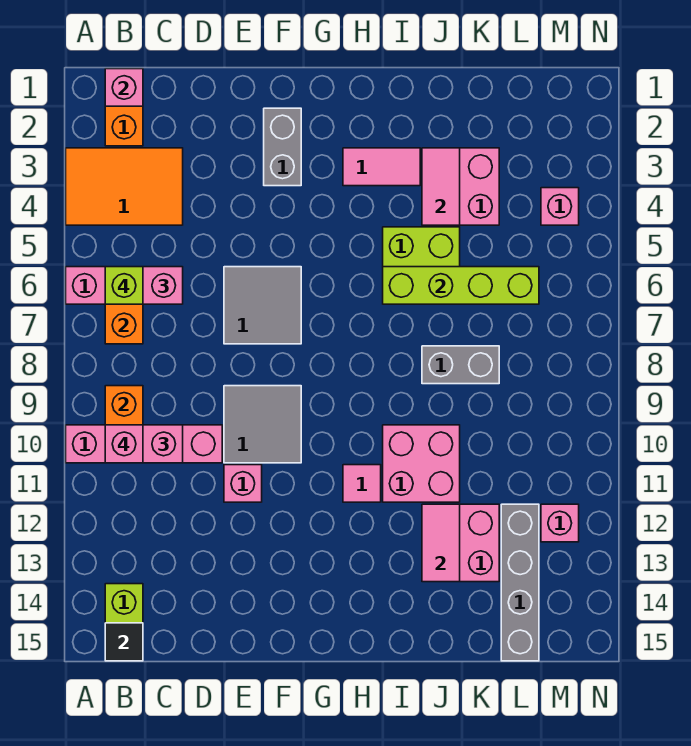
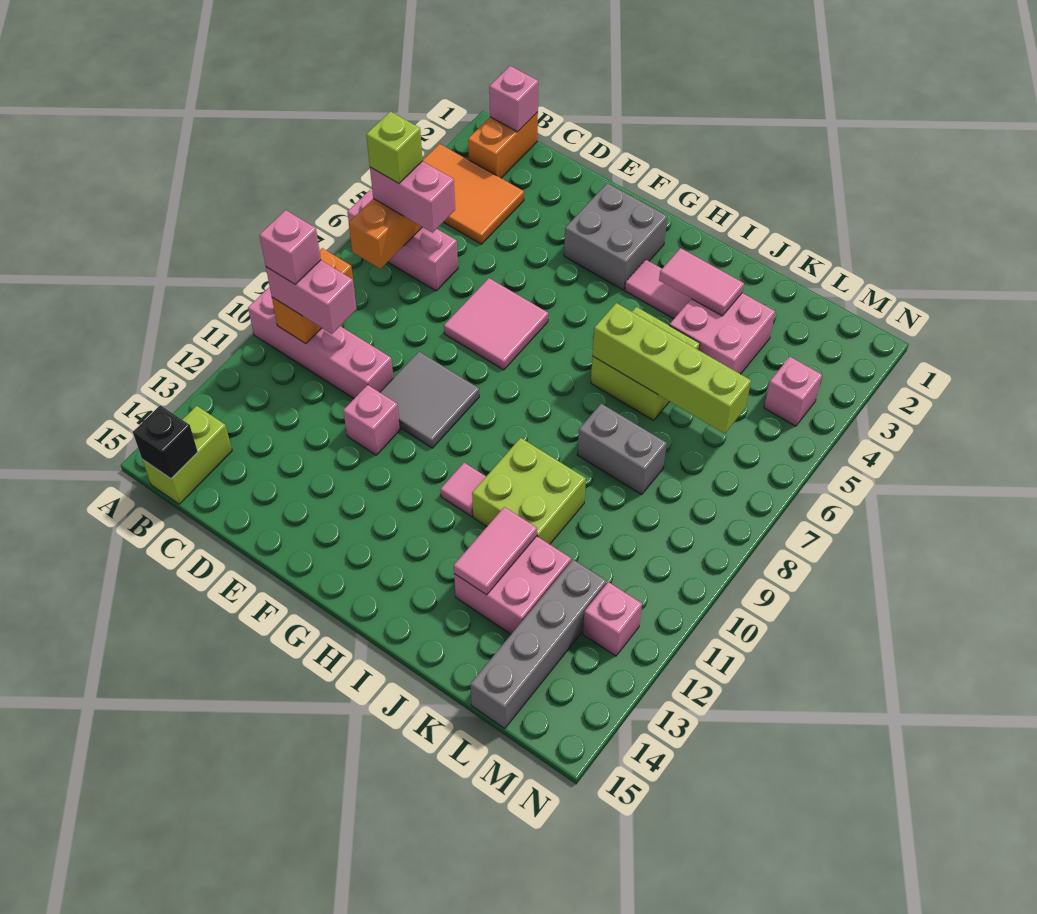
black 1x1 tile [105,623,143,661] -> black 1x1 brick [133,405,198,479]
grey 2x2 tile [224,267,301,344] -> pink 2x2 tile [444,278,548,370]
grey 1x2 brick [264,108,301,186] -> grey 2x2 brick [564,183,667,290]
pink 2x2 brick [383,425,460,502] -> lime 2x2 brick [472,438,586,544]
pink 1x2 tile [422,148,460,225] -> pink 1x2 tile turned to [659,248,744,316]

